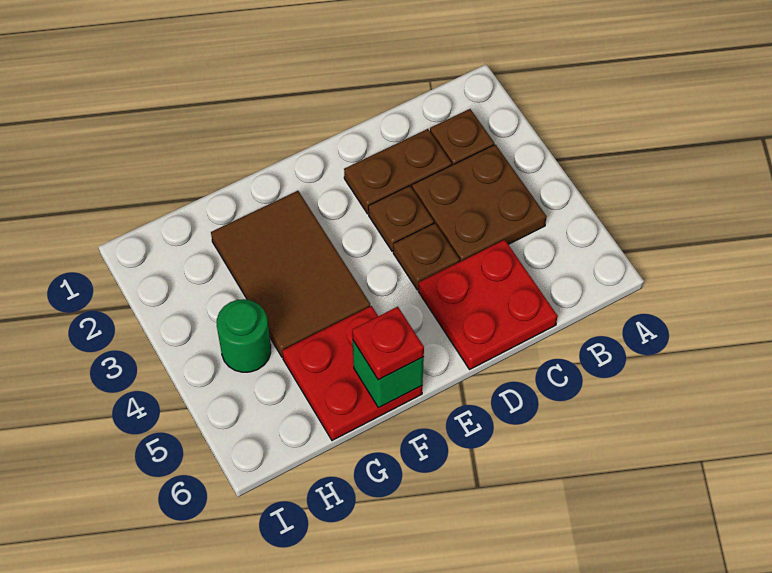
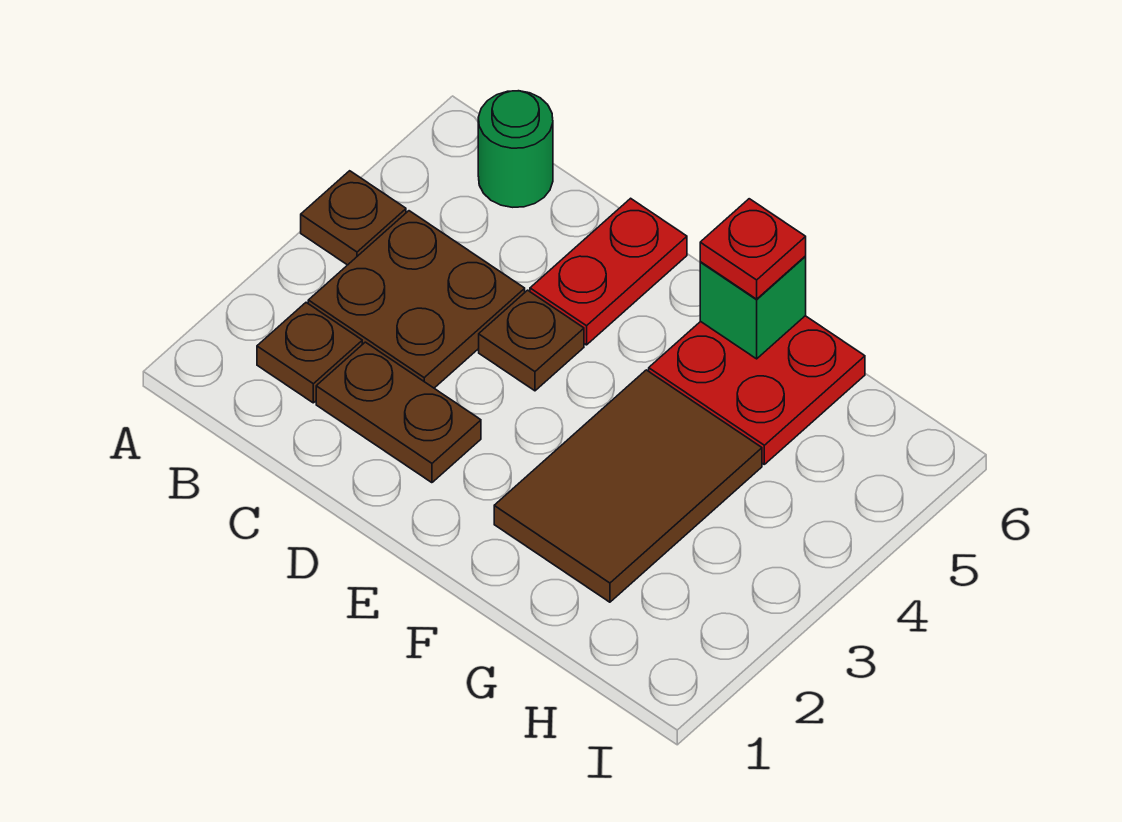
red 2x2 plate [418,240,558,369] -> red 1x2 plate [530,198,687,345]
brown 1x1 plate [368,186,434,251] -> brown 1x1 plate moved to [301,171,406,265]
green 1x1 round brick [217,299,271,372] -> green 1x1 round brick moved to [478,91,553,207]

